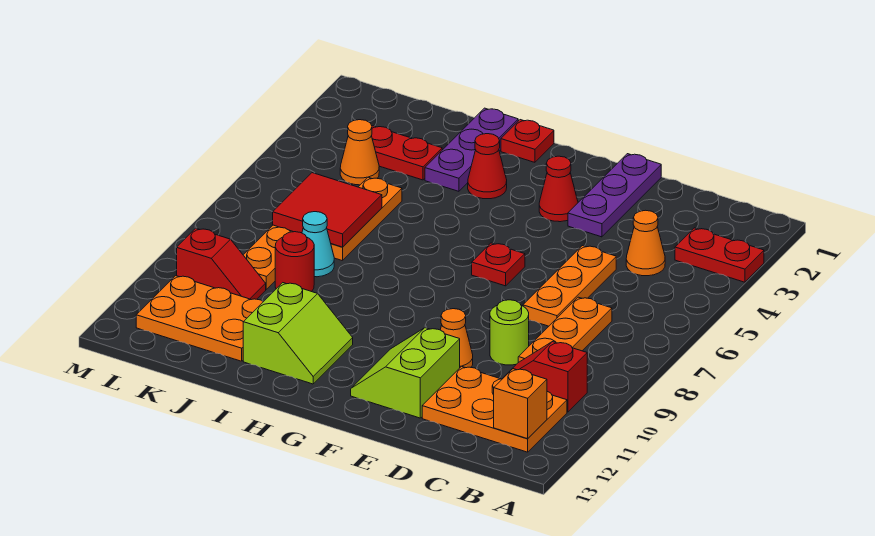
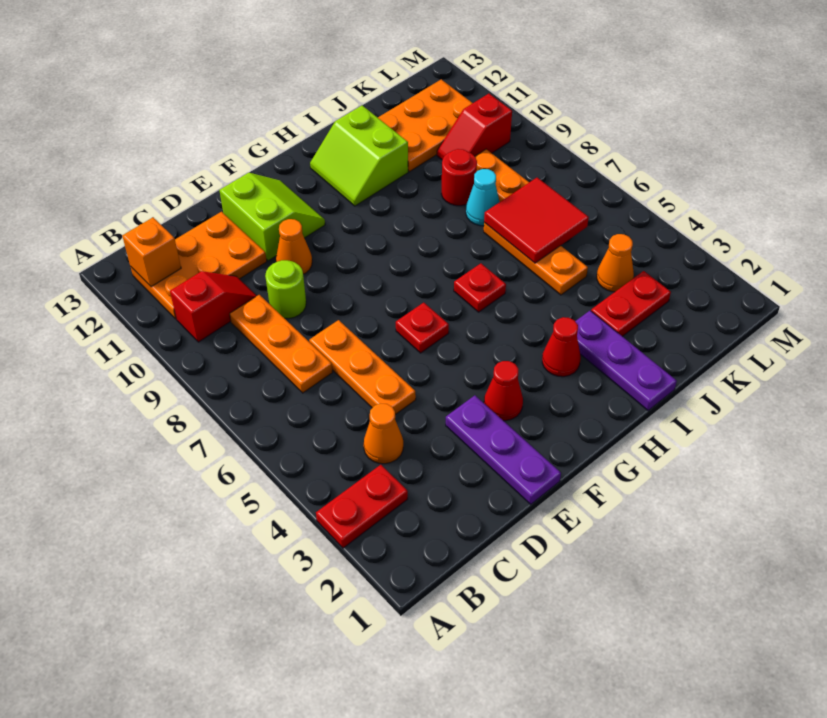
red 1x1 plate [501,120,554,162] -> red 1x1 plate moved to [454,263,506,312]

